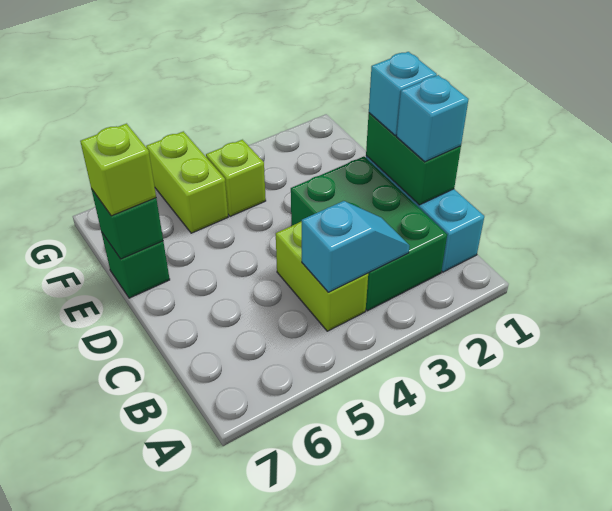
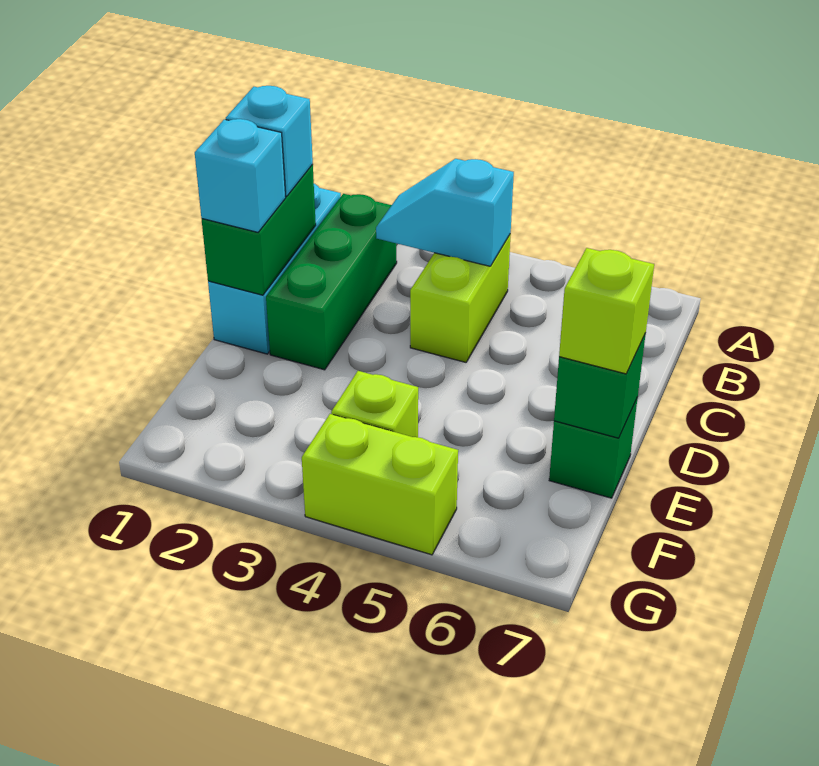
green 2x3 brick [291,157,447,311] -> green 1x3 brick [266,194,397,370]
lime 1x2 brick [146,131,228,233] -> lime 1x2 brick turned to [302,414,458,555]

